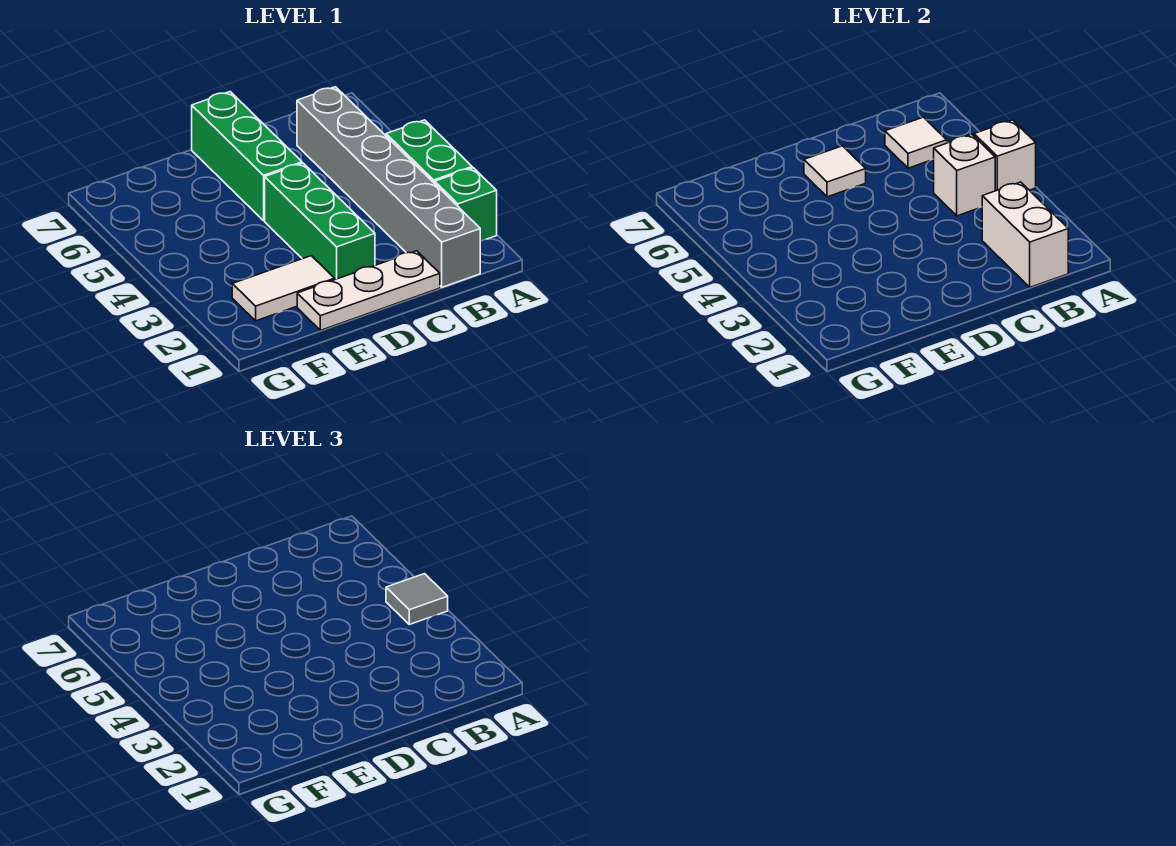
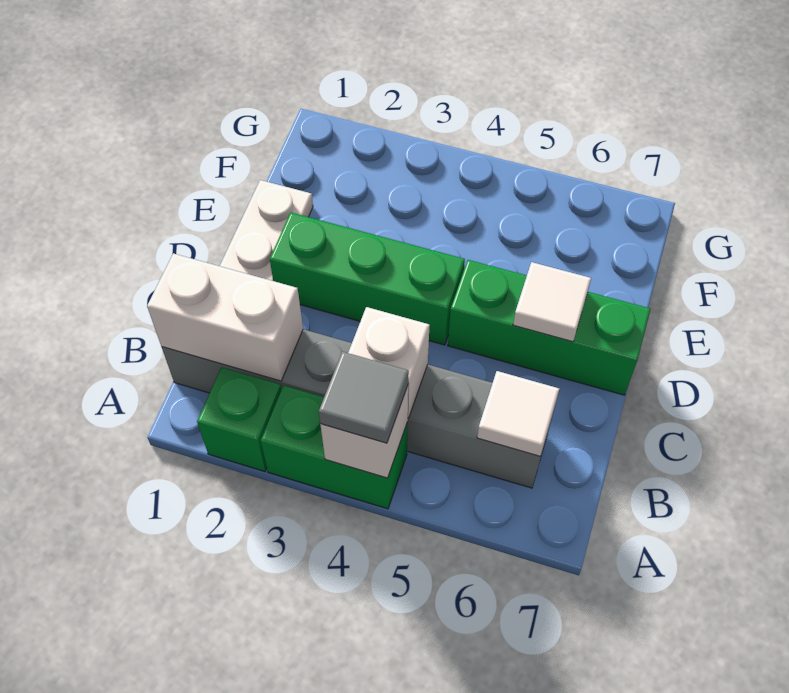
white 1x2 tile [232,256,335,321] -> none

